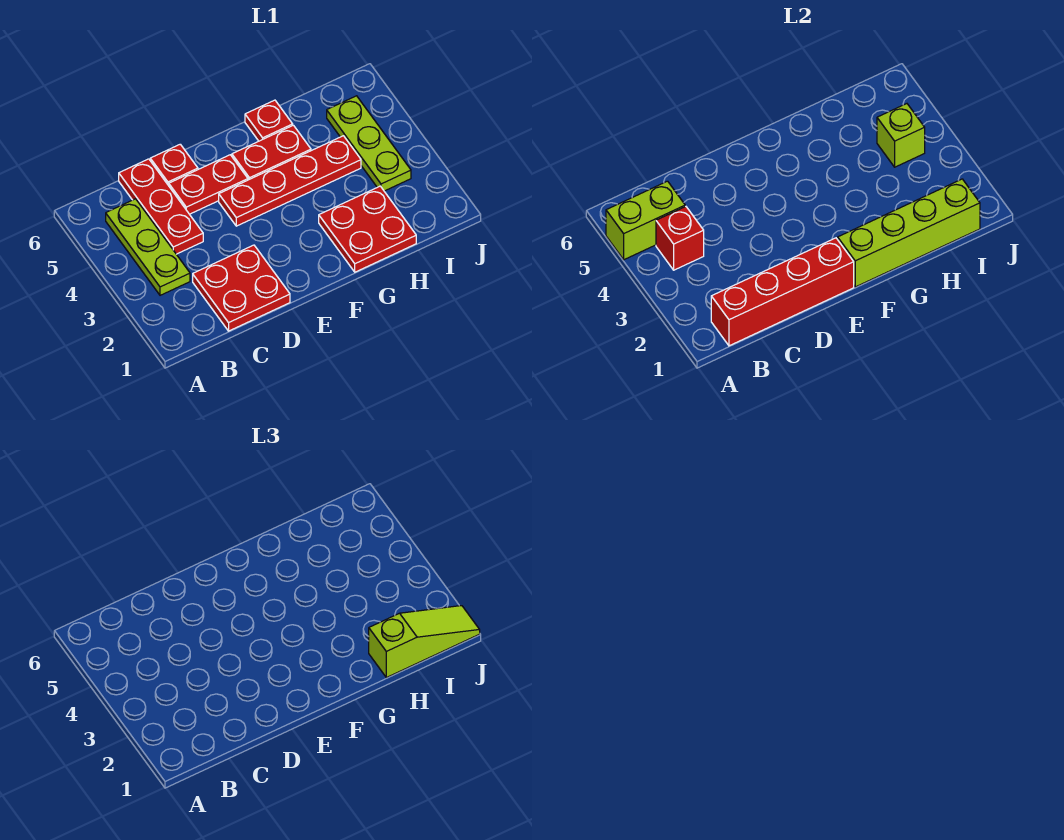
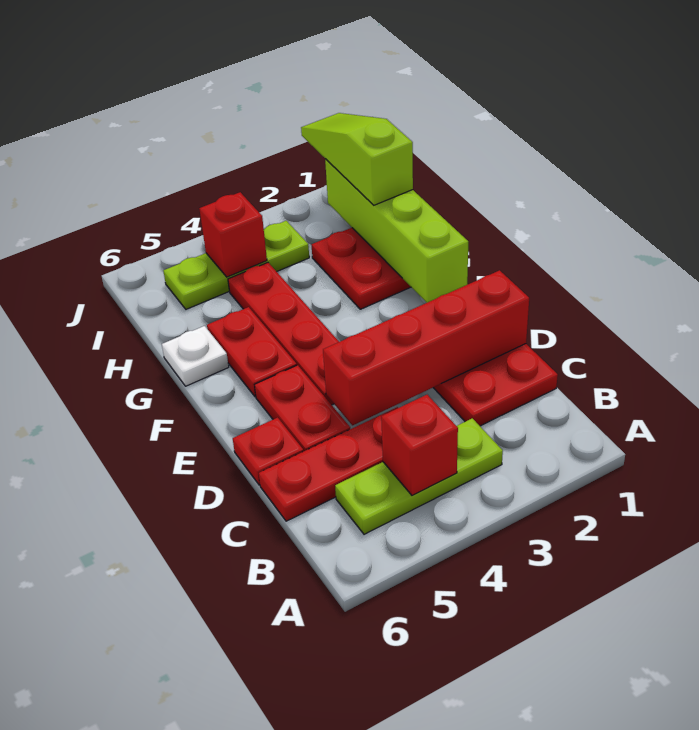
lime 1x2 brick [606,181,685,260] -> none
red 1x4 brick [711,238,854,346] -> red 1x4 brick turned to [323,270,529,425]
red 1x1 plate [245,100,293,141] -> white 1x1 plate [162,326,229,386]
lime 1x1 brick [877,104,925,167] -> red 1x1 brick [199,192,267,277]

